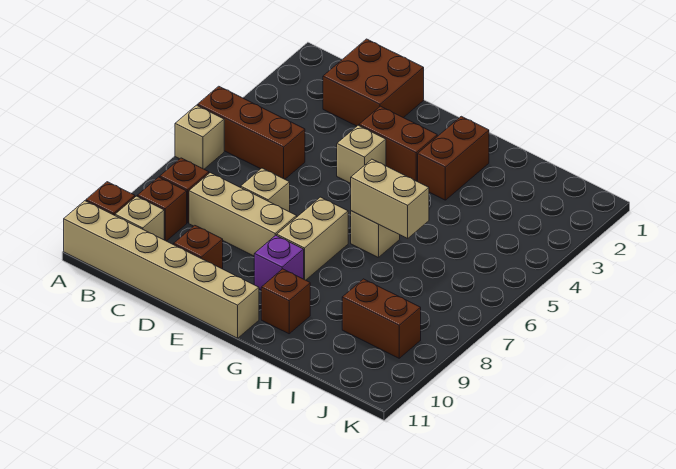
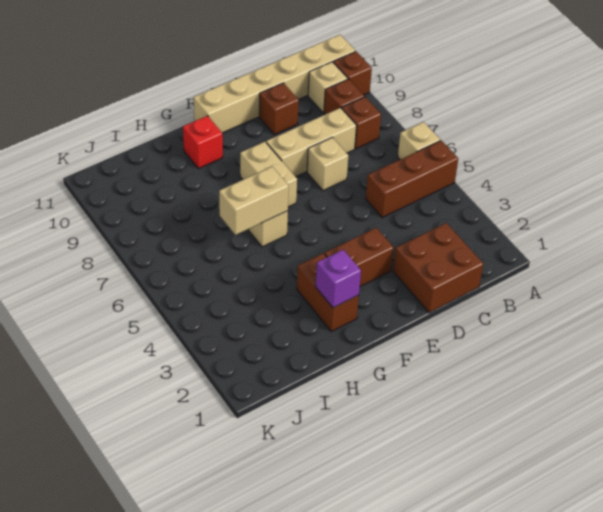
tan 1x1 brick [337,125,386,183] -> none
purple 1x1 brick [254,235,304,290] -> purple 1x1 brick moved to [316,250,361,308]
brown 1x1 brick [261,269,310,334] -> red 1x1 brick [183,116,223,169]
brown 1x2 brick [342,279,421,358] -> none

